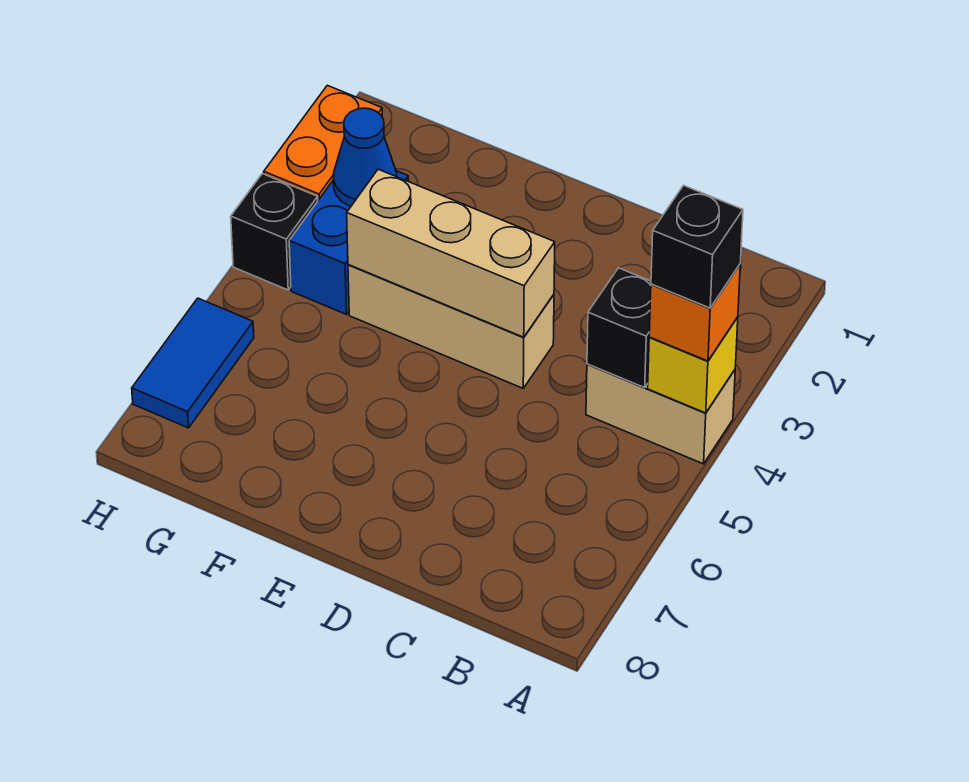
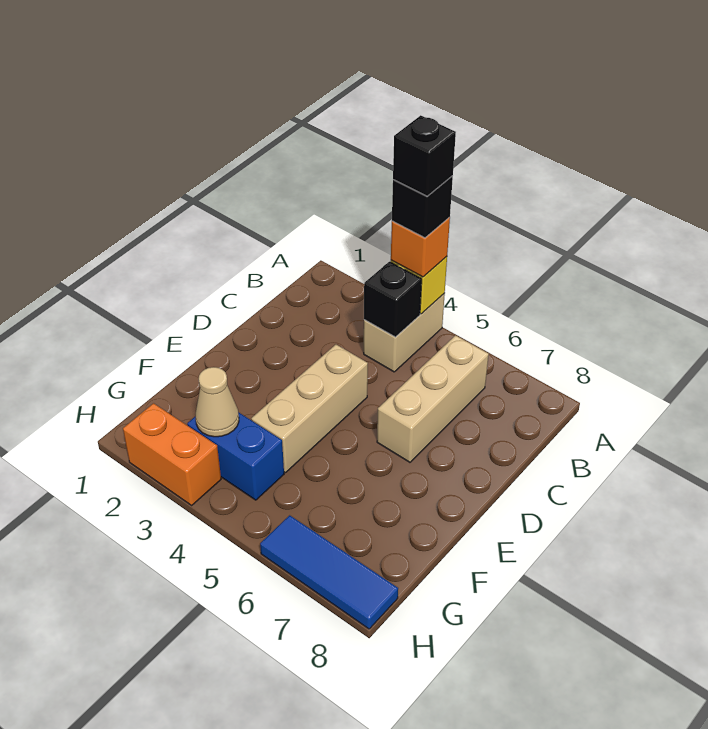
tan 1x3 brick [347,169,555,337] -> tan 1x3 brick moved to [377,335,489,462]
blue 1x1 cone [333,108,397,207] -> tan 1x1 cone [196,367,239,437]
black 1x1 brick [231,174,318,290] -> black 1x1 brick moved to [393,115,456,196]
blue 1x2 tile [132,298,254,428] -> blue 1x3 tile [260,515,398,629]

